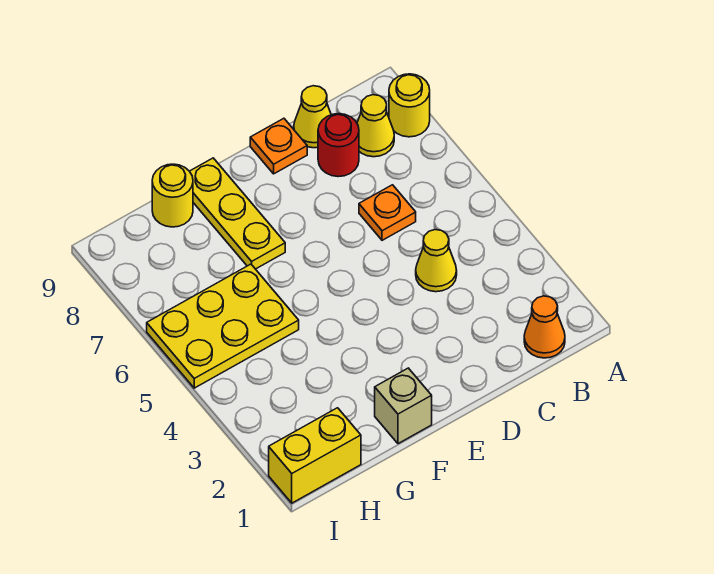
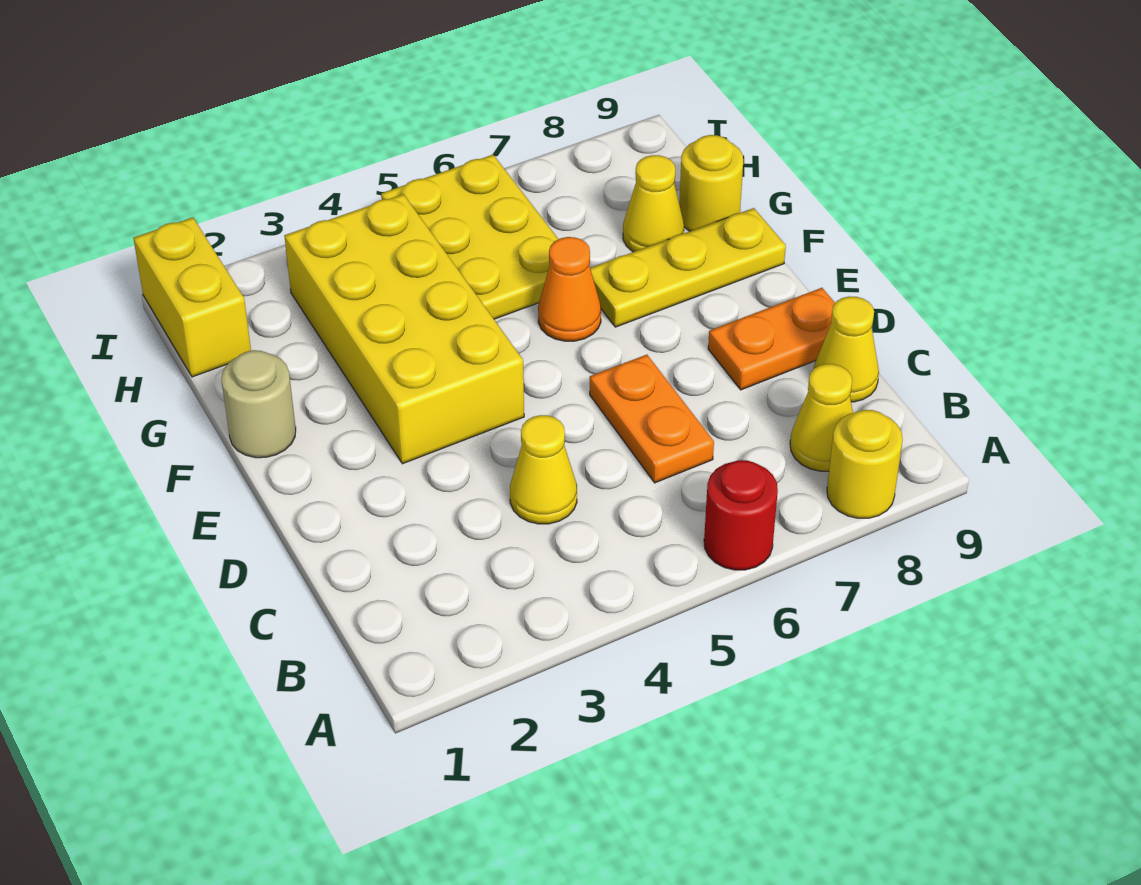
orange 1x1 cone [524,296,565,358] -> orange 1x1 cone moved to [538,237,601,341]
orange 1x1 plate [359,185,416,240] -> orange 1x2 plate [590,355,714,483]
red 1x1 round brick [318,114,359,177] -> red 1x1 round brick moved to [704,460,778,570]
orange 1x1 plate [250,118,307,174] -> orange 1x2 plate [708,288,835,390]
none -> yellow 2x4 brick [285,194,524,464]
tan 1x1 brick [375,368,432,444] -> tan 1x1 round brick [221,350,296,458]
none -> yellow 1x1 cone [623,155,684,252]

